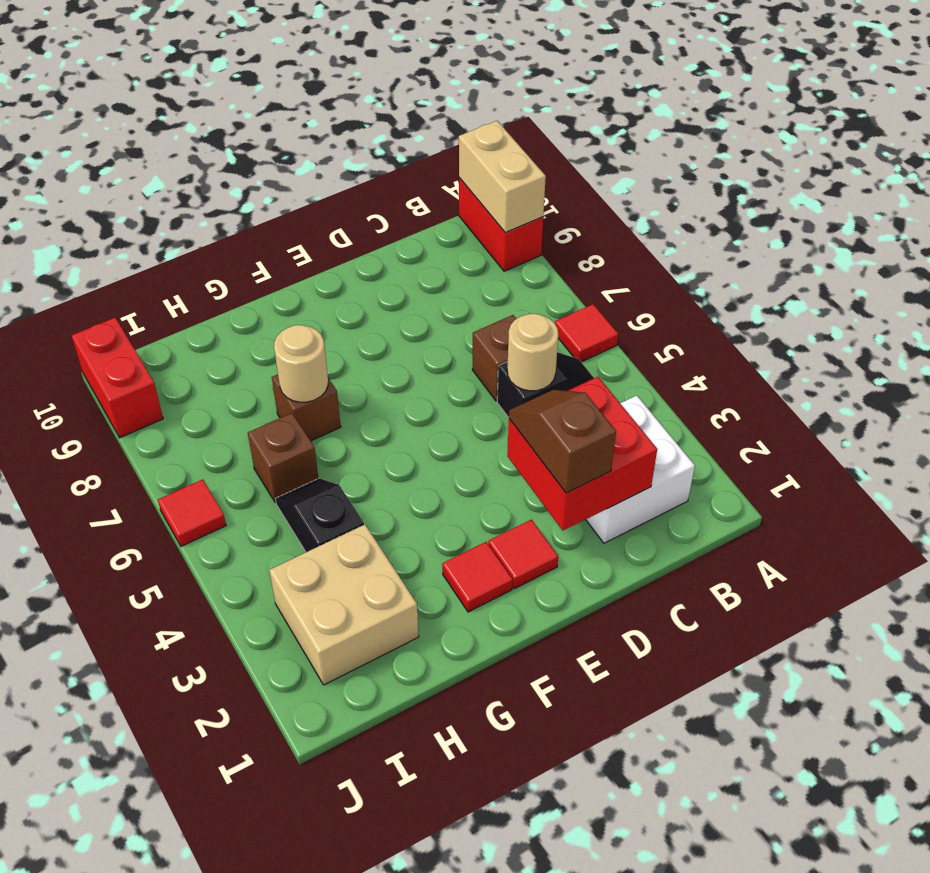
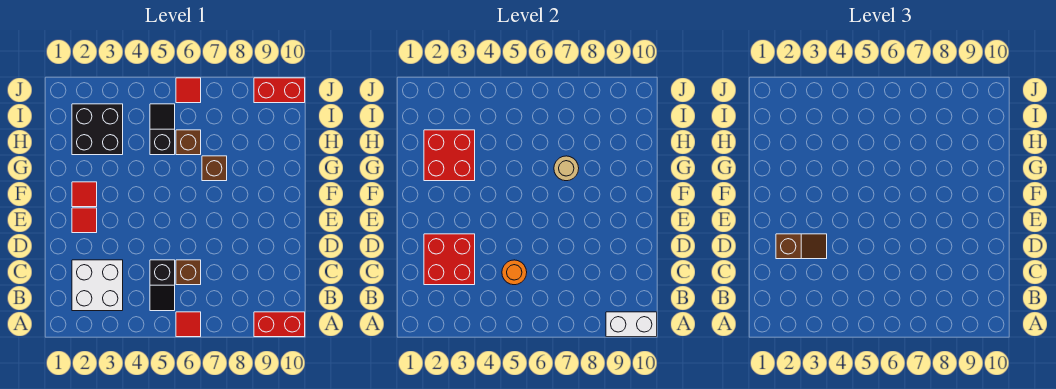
tan 1x2 brick [459,121,546,233] -> white 1x2 brick [606,312,657,337]
tan 1x1 round brick [507,314,558,391] -> orange 1x1 round brick [502,260,527,285]
none -> red 2x2 brick [424,130,475,181]
tan 2x2 brick [269,525,419,685] -> black 2x2 brick [72,104,123,155]
black 1x2 slope [276,478,364,552] -> black 1x2 slope turned to [150,104,175,155]

